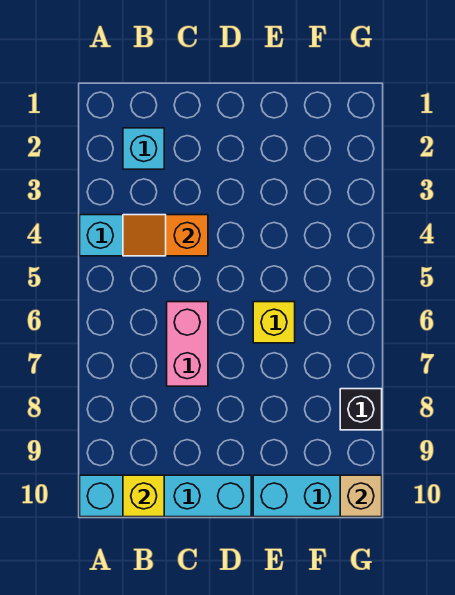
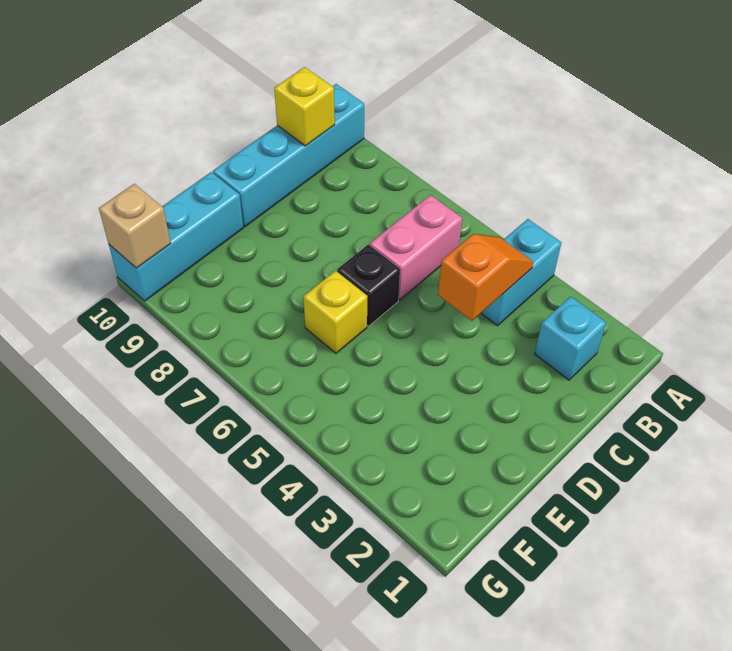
pink 1x2 brick [167,302,208,386] -> pink 1x2 brick turned to [370,195,462,300]
black 1x1 brick [340,389,382,430] -> black 1x1 brick moved to [337,245,400,326]

